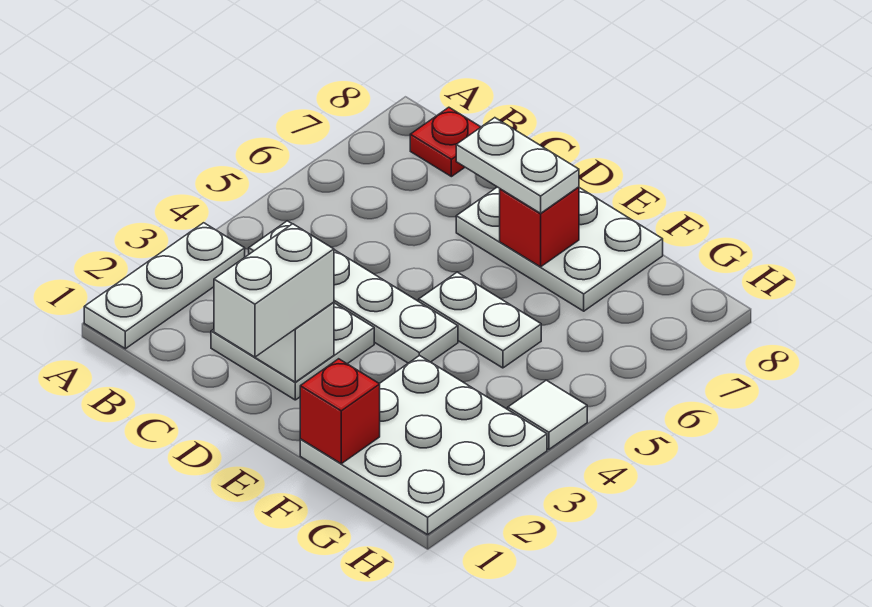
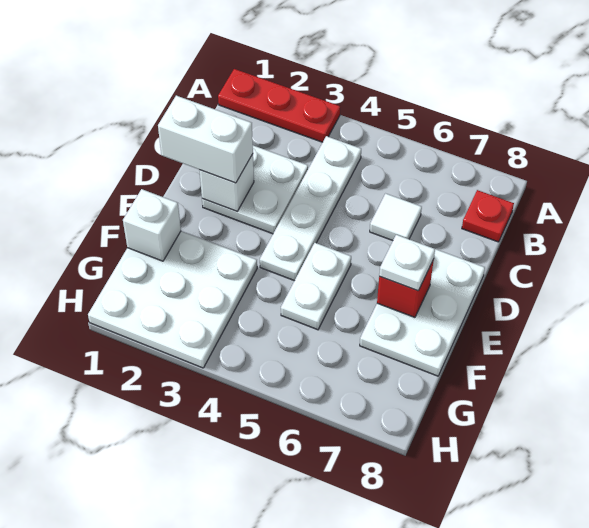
white 1x3 plate [84,223,245,349] -> red 1x3 plate [218,69,340,142]
white 1x2 plate [456,118,579,213] -> white 1x1 plate [379,235,435,291]
red 1x1 brick [300,359,380,464] -> white 1x1 brick [123,189,181,261]
white 1x1 tile [508,380,587,449] -> white 1x1 tile moved to [370,194,422,241]

